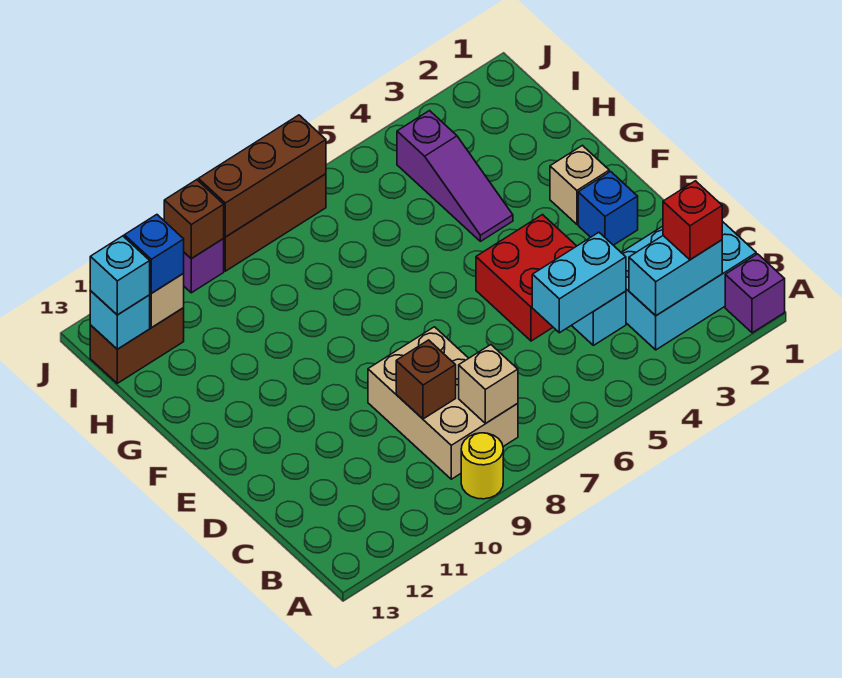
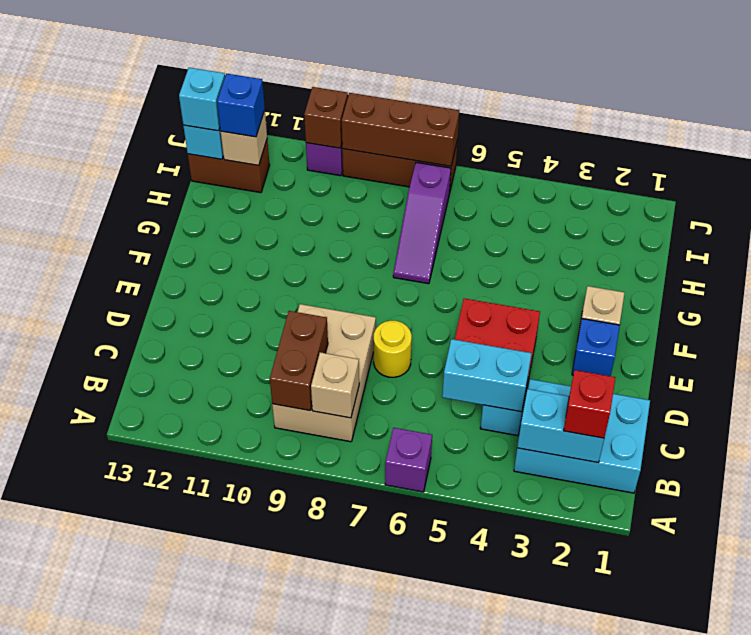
purple 1x1 brick [725,254,785,333] -> purple 1x1 brick moved to [385,428,432,492]
yellow 1x1 round brick [461,433,503,499] -> yellow 1x1 round brick moved to [374,321,412,377]
brown 1x1 brick [396,340,456,419] -> brown 1x2 brick [270,311,328,411]
purple 1x3 slope [397,111,513,241] -> purple 1x3 slope moved to [393,162,451,284]

